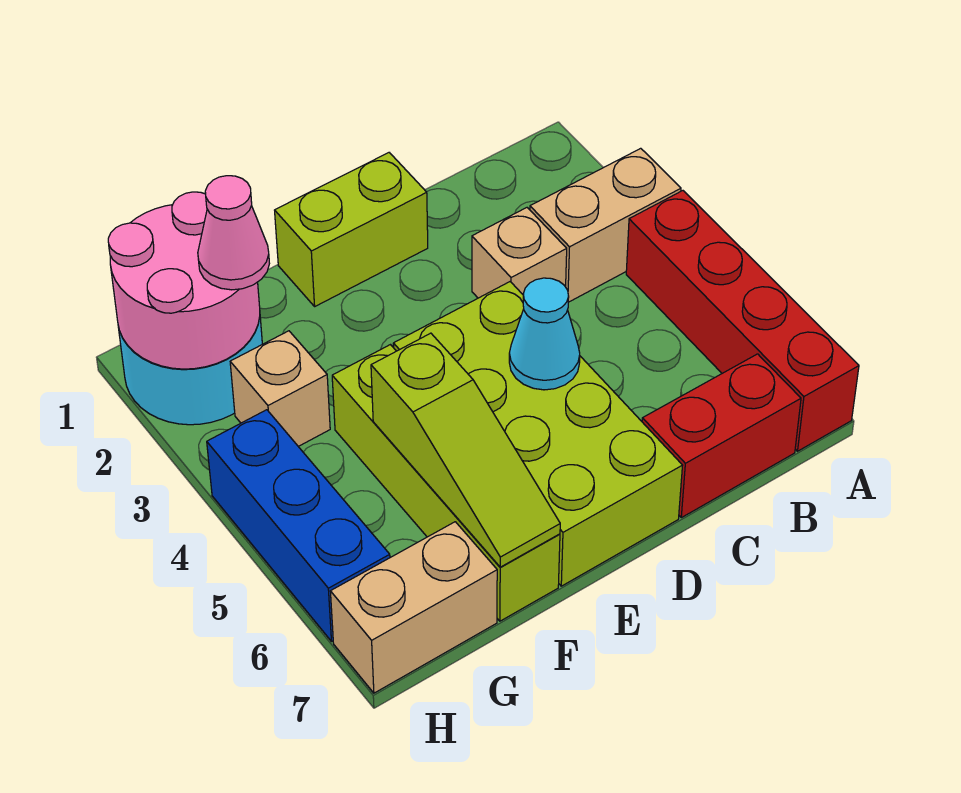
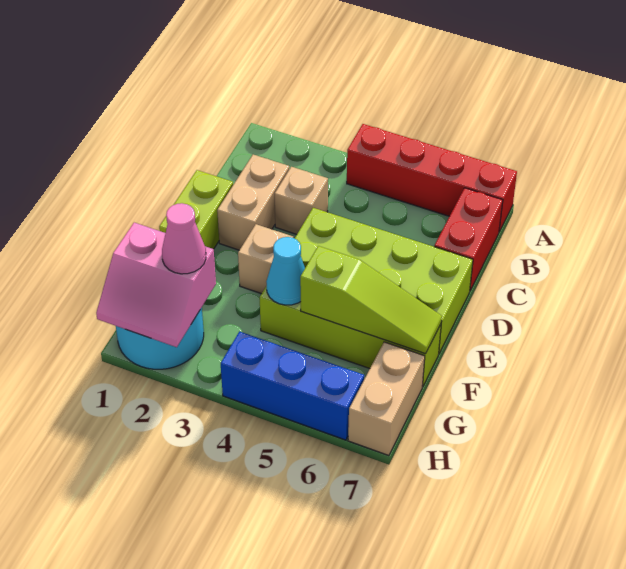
tan 1x2 brick [530,148,681,302] -> tan 1x2 brick moved to [217,155,289,250]
cyan 1x1 cone [509,278,580,390] -> cyan 1x1 cone moved to [266,237,305,305]
pink 2x2 round brick [108,192,260,369] -> pink 2x2 slope [96,223,216,347]
tan 1x1 brick [230,331,330,446] -> tan 1x1 brick moved to [238,224,293,294]

